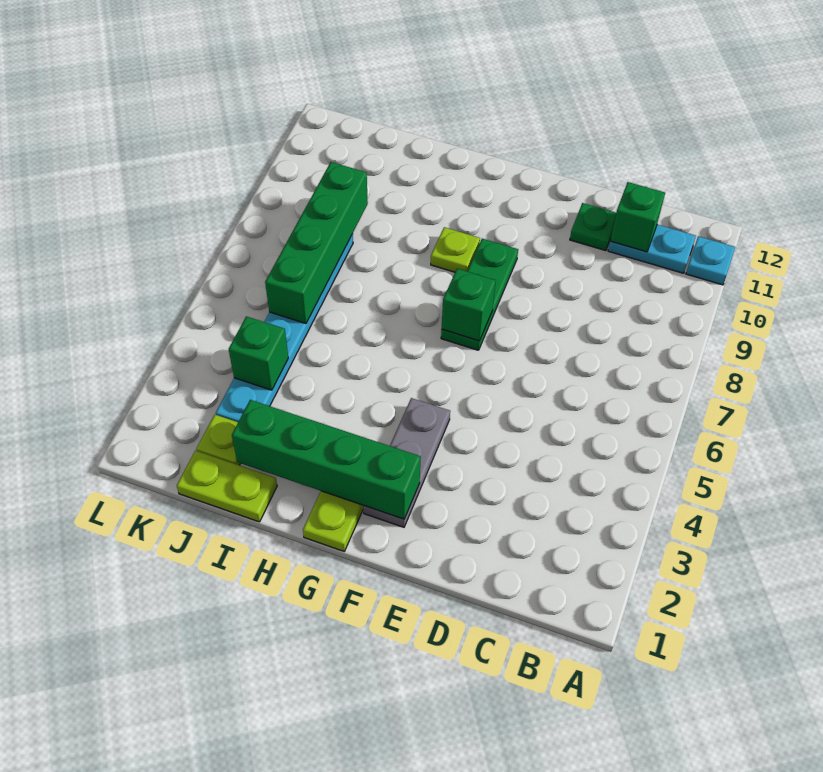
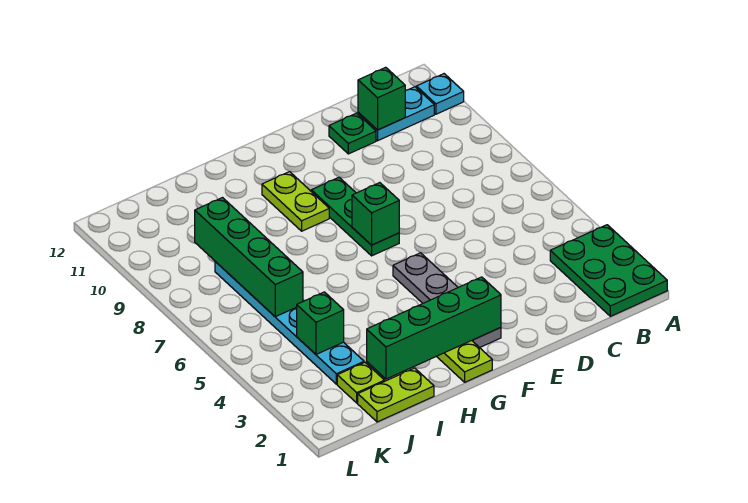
none -> green 2x3 plate [550,225,667,316]
grey 1x3 plate [363,398,450,527] -> grey 1x4 plate [393,253,501,348]
lime 1x1 plate [431,227,480,272] -> lime 1x2 plate [262,172,329,231]

